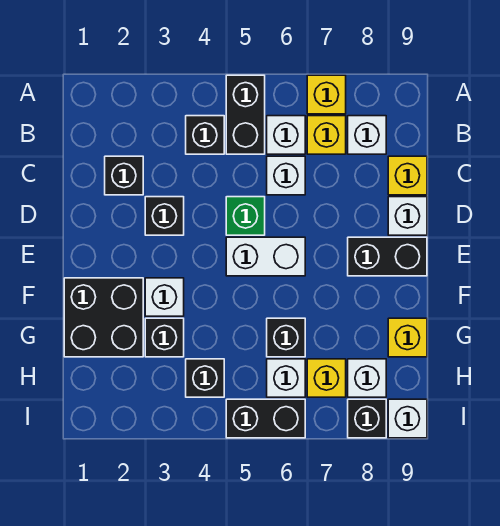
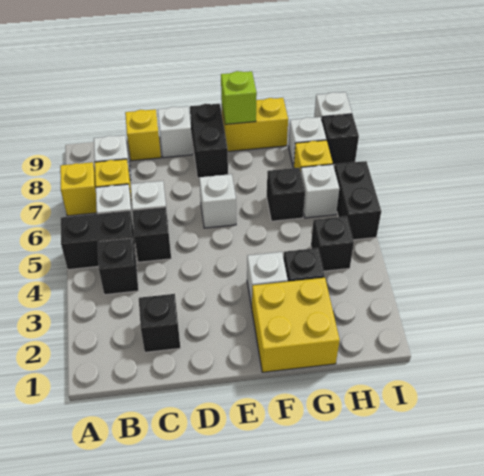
black 1x1 brick [145,197,184,235] -> black 1x1 brick moved to [132,207,171,262]
green 1x1 brick [226,197,265,235] -> none
white 1x2 brick [226,237,305,276] -> white 1x1 brick [199,174,236,228]
black 2x2 brick [64,278,143,357] -> yellow 2x2 brick [252,278,340,372]
none -> lime 1x1 brick [221,71,257,124]
yellow 1x1 brick [388,318,427,357] -> yellow 1x2 brick [222,98,288,151]

